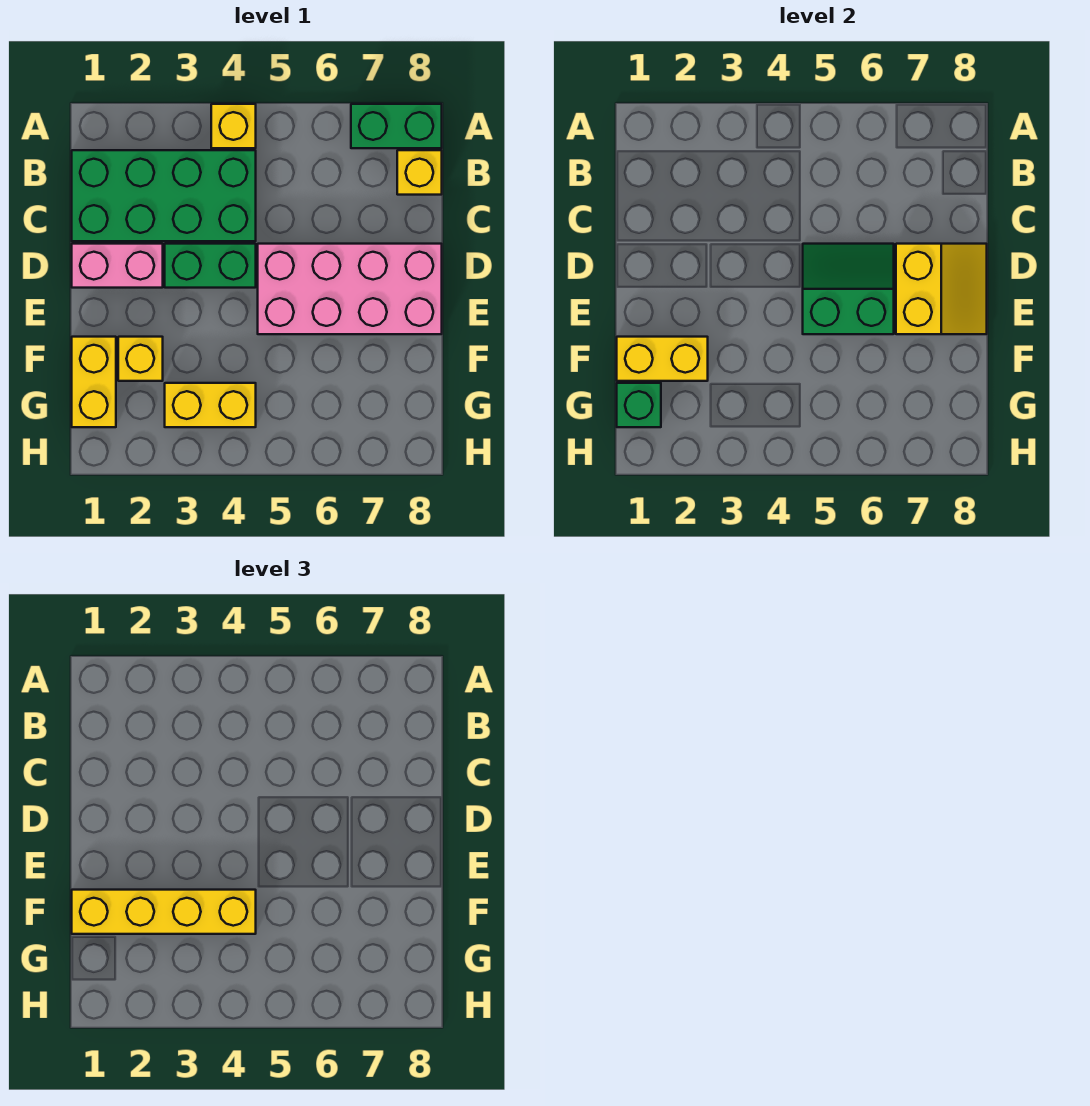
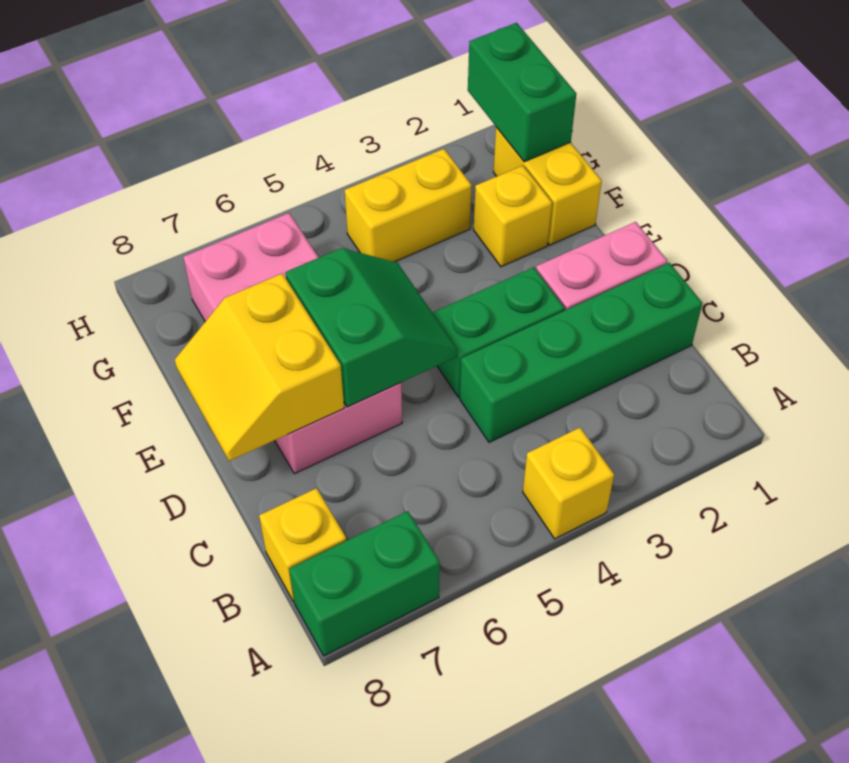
green 2x4 brick [72,150,256,241] -> green 1x4 brick [460,263,702,442]
pink 2x4 brick [258,244,442,334] -> pink 2x4 brick turned to [183,213,402,474]
green 2x2 slope [803,244,894,334] -> green 2x2 slope turned to [285,248,457,407]
yellow 1x2 brick [617,337,708,381] -> none
yellow 1x4 brick [72,890,256,934] -> none
green 1x1 brick [617,383,661,427] -> green 1x2 brick [468,23,576,162]

